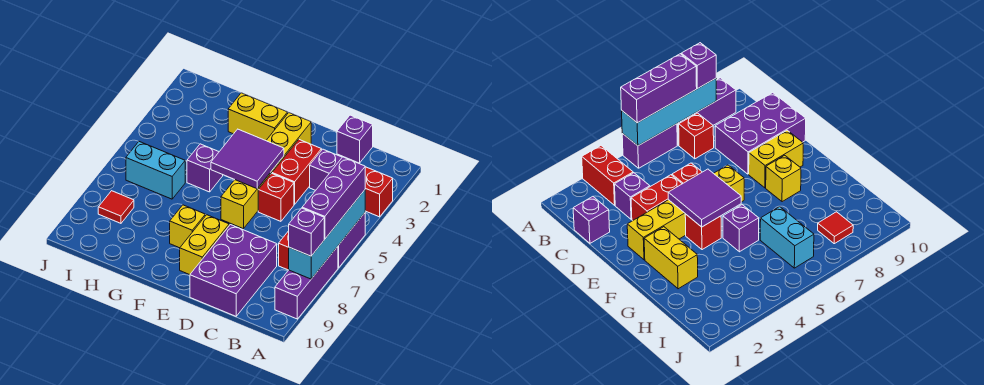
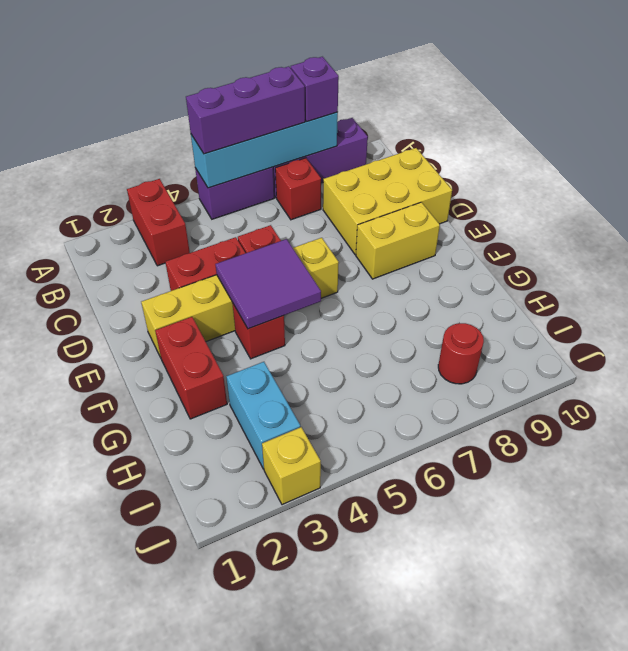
purple 1x1 brick [337,115,373,163] -> none
purple 1x1 brick [310,149,342,190] -> none
purple 2x3 brick [190,225,277,316] -> yellow 2x3 brick [323,148,452,255]
yellow 1x2 brick [228,93,288,141] -> red 1x2 brick [155,317,227,419]
yellow 1x1 brick [170,205,205,248] -> yellow 1x1 brick moved to [262,427,321,505]
purple 1x1 brick [187,144,223,192] -> none
cyan 1x2 brick [126,142,185,199] -> cyan 1x2 brick moved to [226,362,300,469]
red 1x1 tile [98,191,134,223] -> red 1x1 round brick [438,323,484,384]

